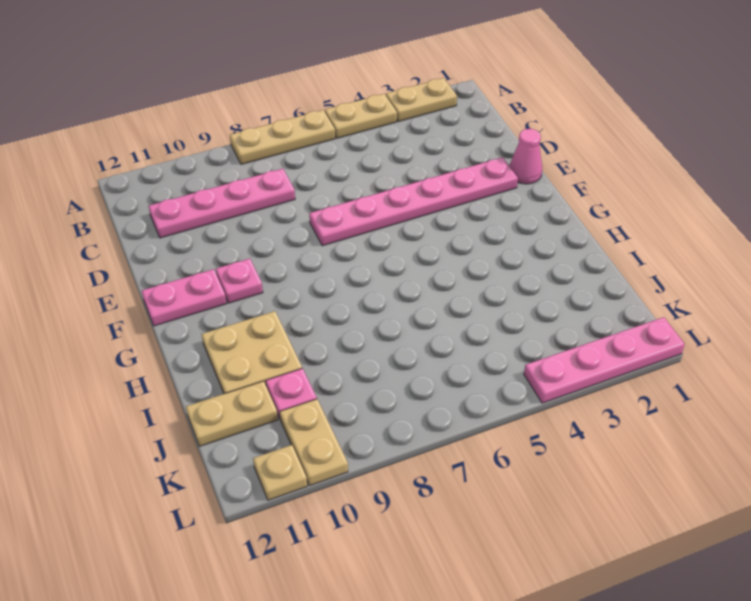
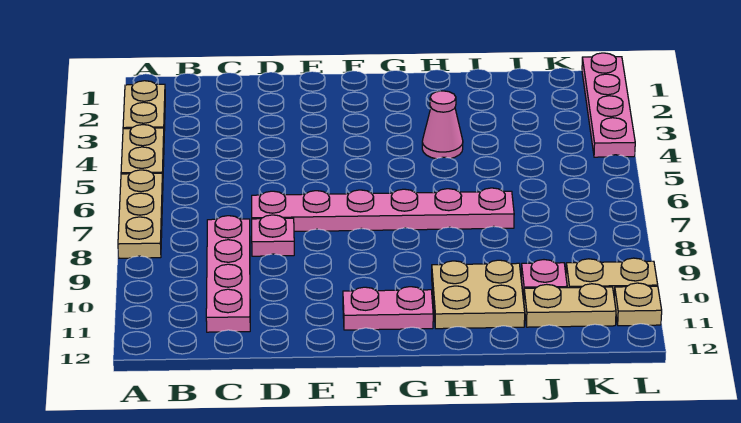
pink 1x1 cone [510,129,542,184] -> pink 1x1 cone moved to [422,91,463,159]
pink 1x6 plate [309,157,518,246] -> pink 1x6 plate turned to [252,188,514,232]
pink 1x1 plate [216,259,263,303] -> pink 1x1 plate moved to [252,215,294,256]
pink 1x2 plate [142,269,226,326] -> pink 1x2 plate turned to [343,287,433,330]
tan 1x2 plate [186,381,278,446] -> tan 1x2 plate turned to [524,284,616,327]

